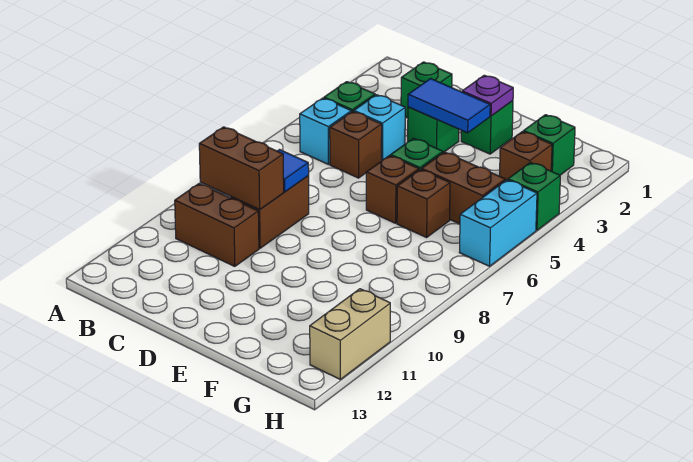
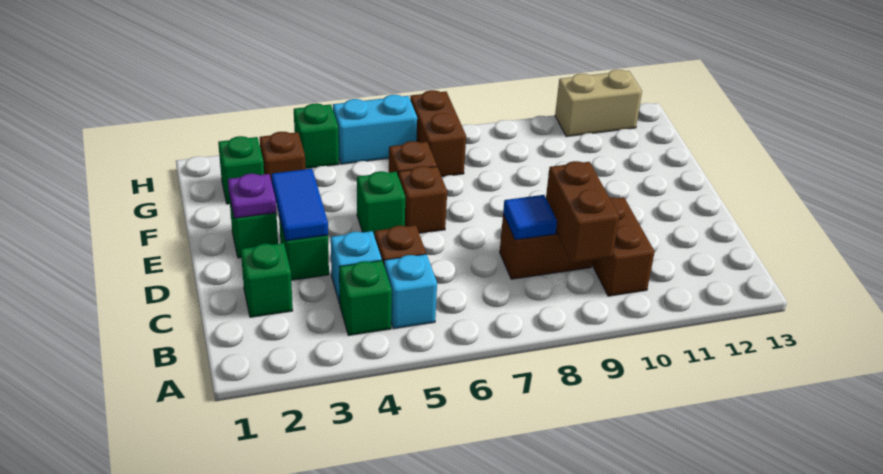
brown 1x2 brick [422,152,505,224] -> brown 1x2 brick moved to [410,90,466,177]

